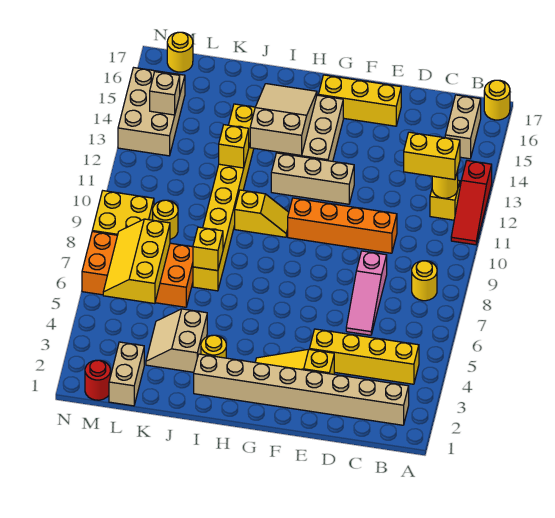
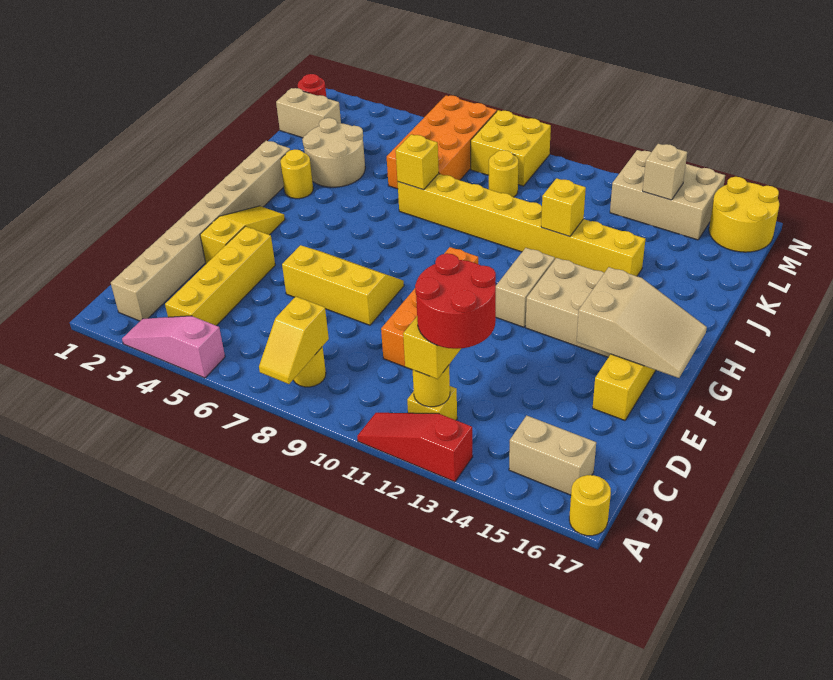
none -> red 2x2 round brick [415,253,496,349]
pink 1x3 slope [346,251,387,335] -> pink 1x3 slope moved to [122,316,225,378]
tan 1x3 brick [271,153,354,204] -> tan 1x2 brick [496,248,555,327]
yellow 1x2 slope [235,190,289,237] -> yellow 1x2 slope moved to [259,297,329,384]
tan 2x3 slope [250,84,317,156] -> tan 2x3 slope moved to [577,267,707,378]
tan 2x2 slope [146,309,207,372] -> tan 2x2 round brick [302,118,365,187]
yellow 2x3 slope [103,219,170,304] -> yellow 2x3 slope moved to [282,245,404,325]
yellow 1x1 round brick [167,32,193,72] -> yellow 2x2 round brick [709,177,779,252]

